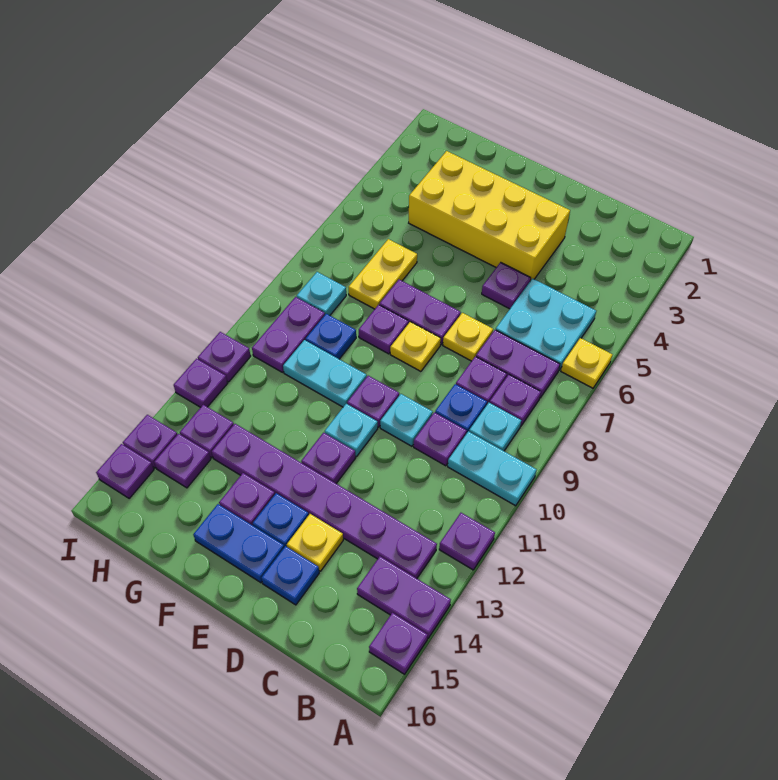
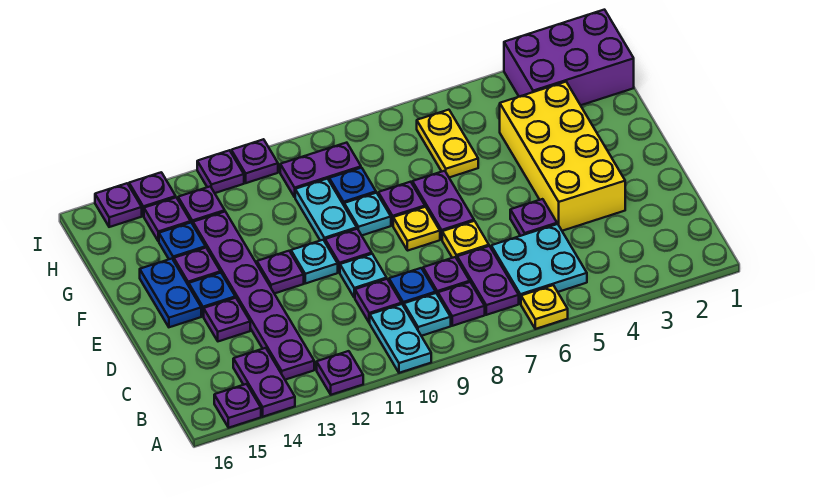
yellow 1x1 plate [287,514,343,571] -> purple 1x1 plate [204,298,250,341]
blue 1x1 plate [262,546,319,605] -> blue 1x1 plate moved to [159,223,206,260]
yellow 1x2 plate [348,239,417,309] -> yellow 1x2 plate turned to [417,110,478,177]
none -> purple 2x3 brick [504,10,634,105]
cyan 1x1 plate [297,272,346,315] -> cyan 1x1 plate moved to [344,193,391,235]

